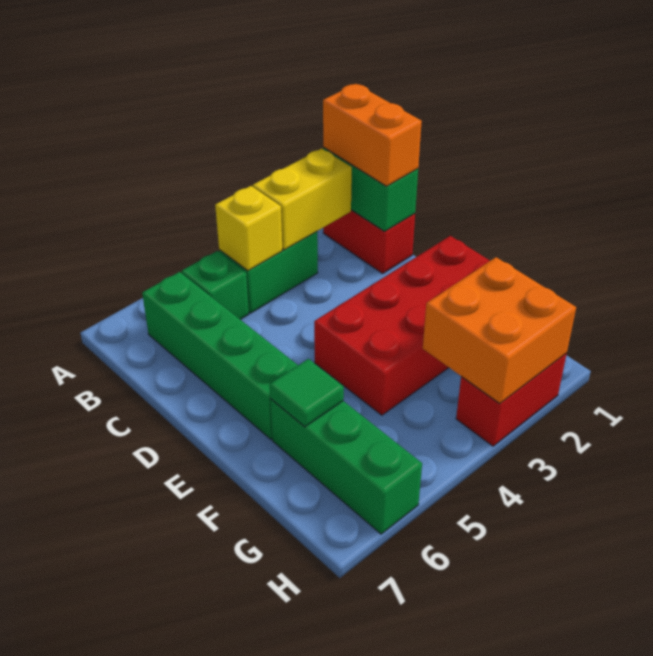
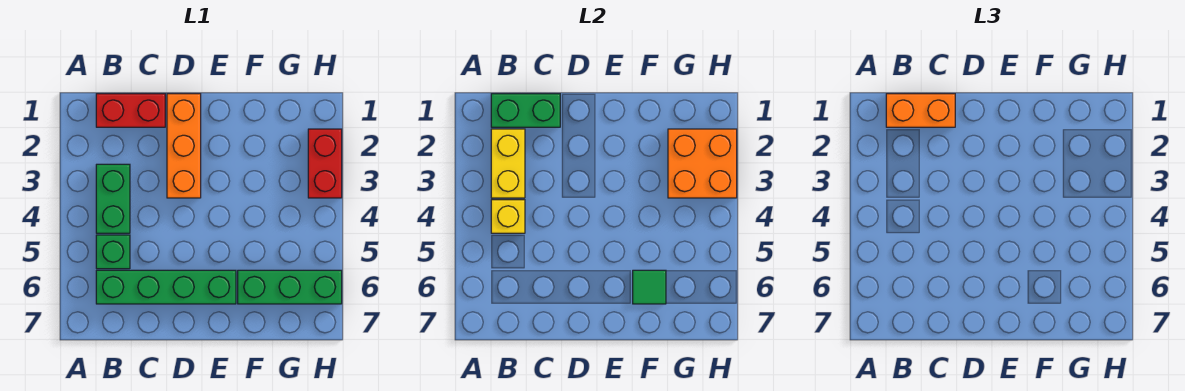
none -> orange 1x3 brick [167,94,201,198]
red 2x4 brick [314,236,490,415] -> none

